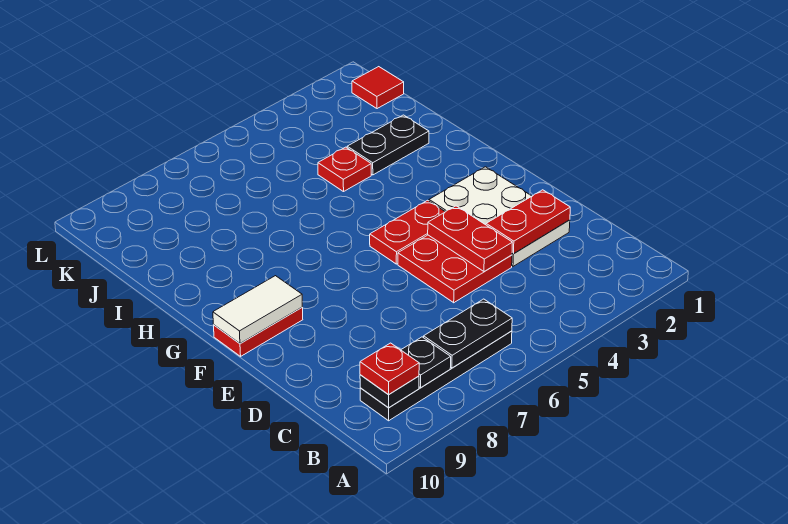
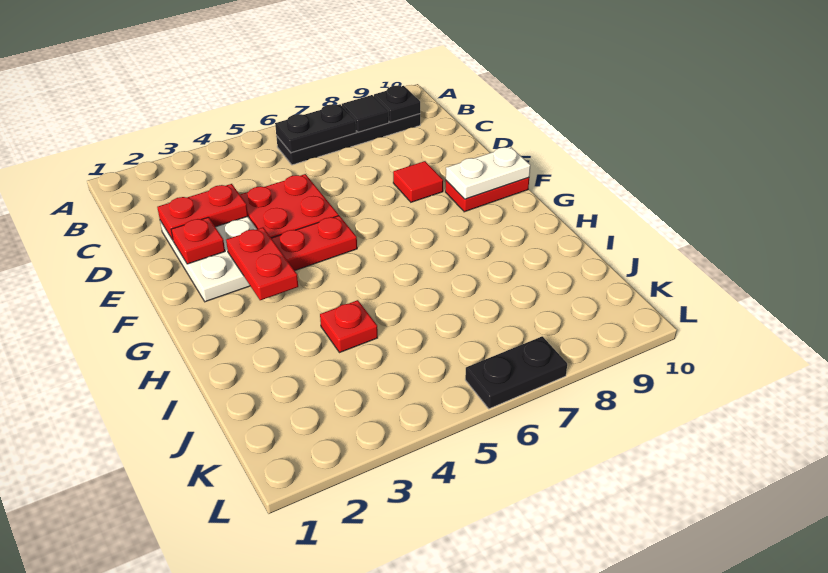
black 1x1 plate [401,337,451,388] -> black 1x1 tile [342,95,389,132]
red 1x1 plate [360,343,419,395] -> red 1x1 plate moved to [171,217,225,264]
red 1x2 plate [428,206,512,271] -> red 1x2 plate moved to [226,228,298,300]
white 1x2 tile [213,276,303,343] -> white 1x2 plate [446,146,530,199]
black 1x2 plate [347,115,429,175] -> black 1x2 plate moved to [465,336,567,409]
red 1x1 tile [352,67,404,109] -> red 1x1 tile moved to [393,161,443,202]

